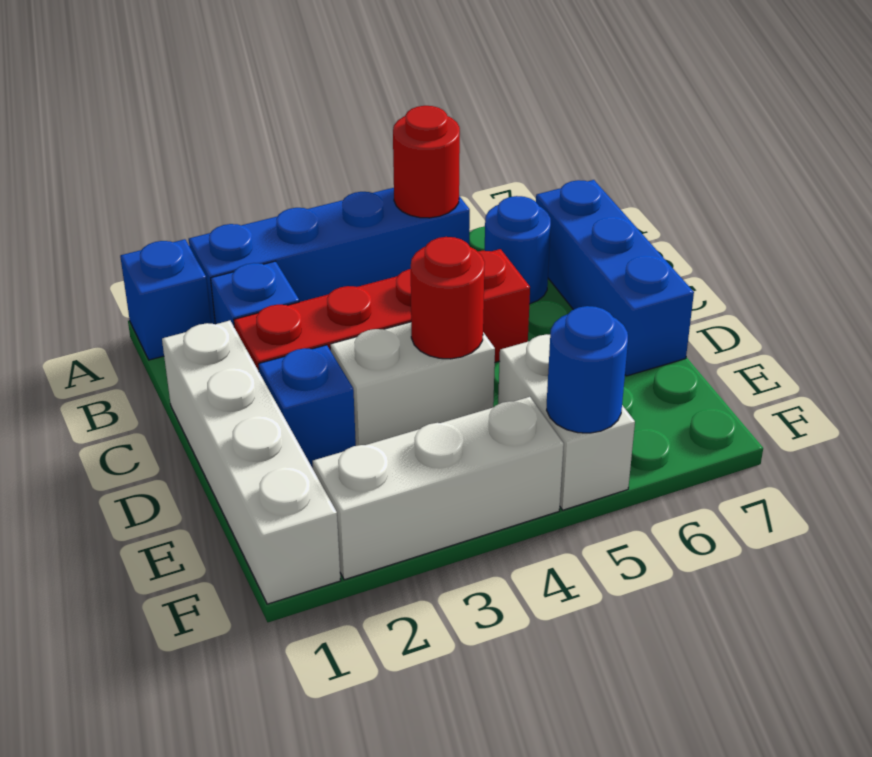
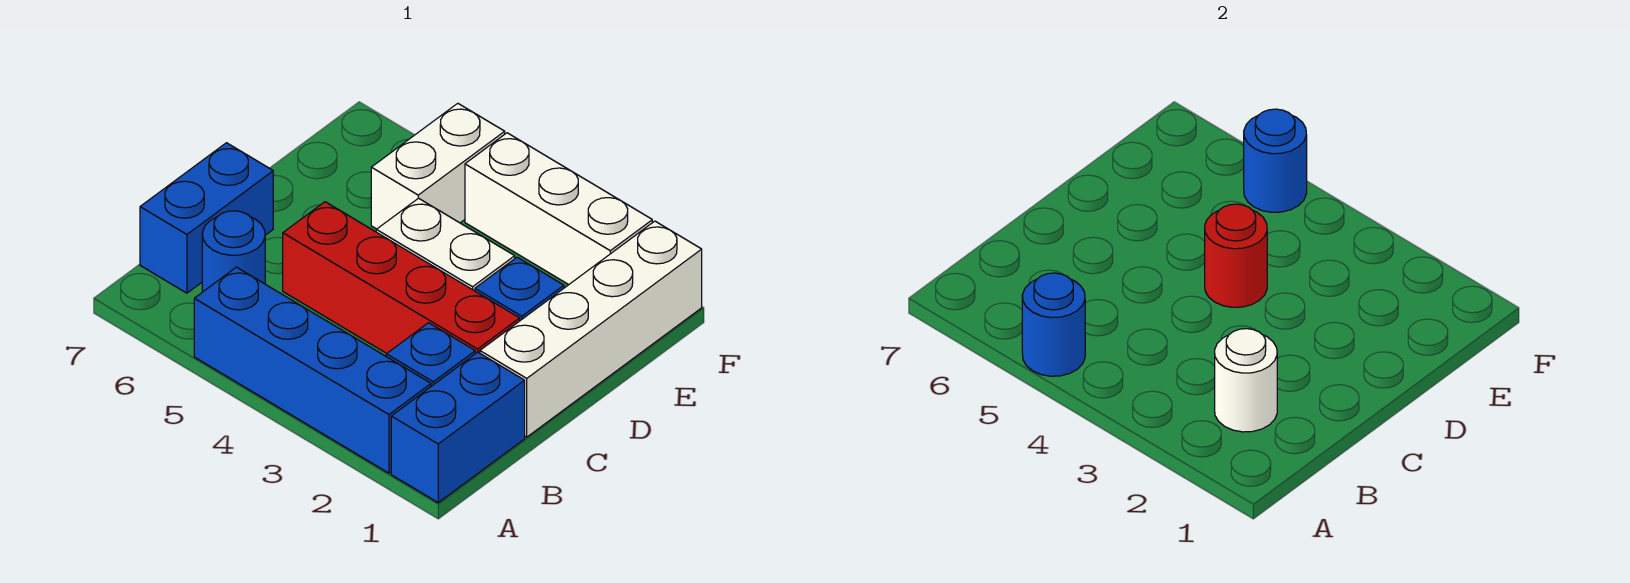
blue 1x1 brick [120,239,211,360] -> blue 1x2 brick [391,352,525,502]
red 1x1 round brick [393,106,460,218] -> blue 1x1 round brick [1022,273,1085,376]
none -> white 1x1 round brick [1215,329,1277,432]
blue 1x3 brick [536,180,694,376] -> blue 1x2 brick [140,143,273,293]

